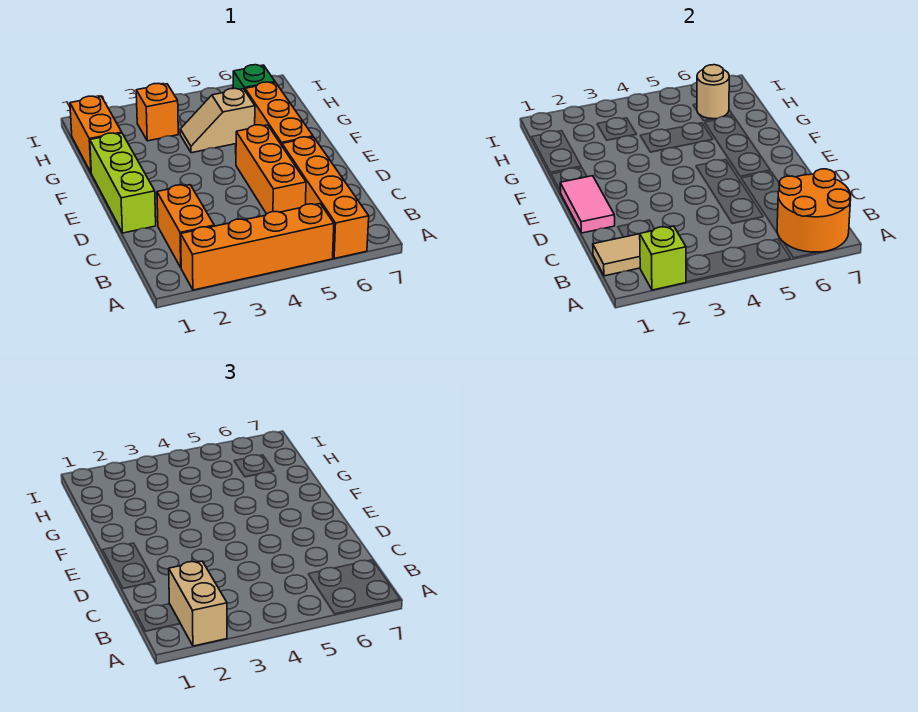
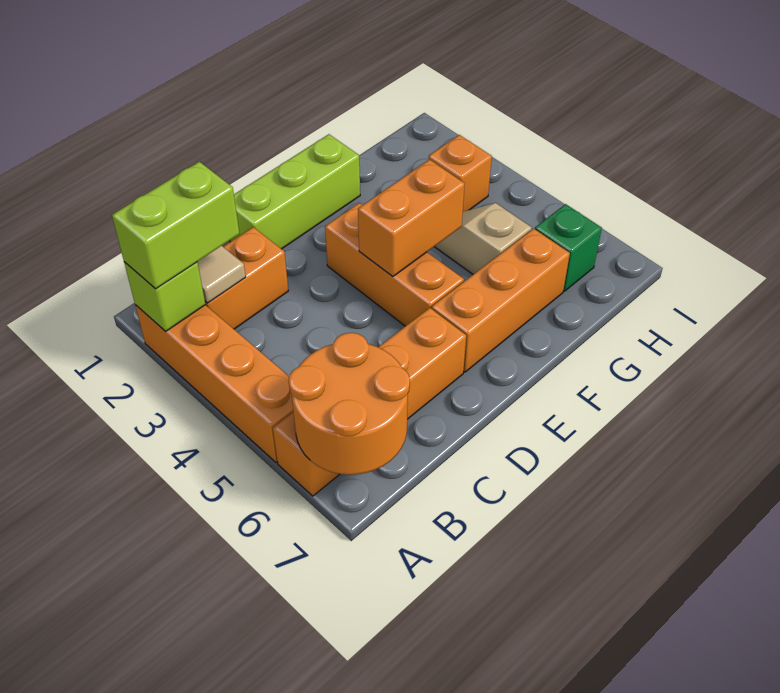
tan 1x2 brick [169,561,227,646] -> lime 1x2 brick [112,162,239,289]
orange 1x3 brick [236,125,306,214] -> orange 1x3 brick turned to [325,203,464,326]
pink 1x2 tile [560,176,615,233] -> none
orange 1x2 brick [70,96,122,172] -> orange 1x2 brick moved to [358,160,465,276]
tan 1x1 round brick [697,65,729,119] -> none

